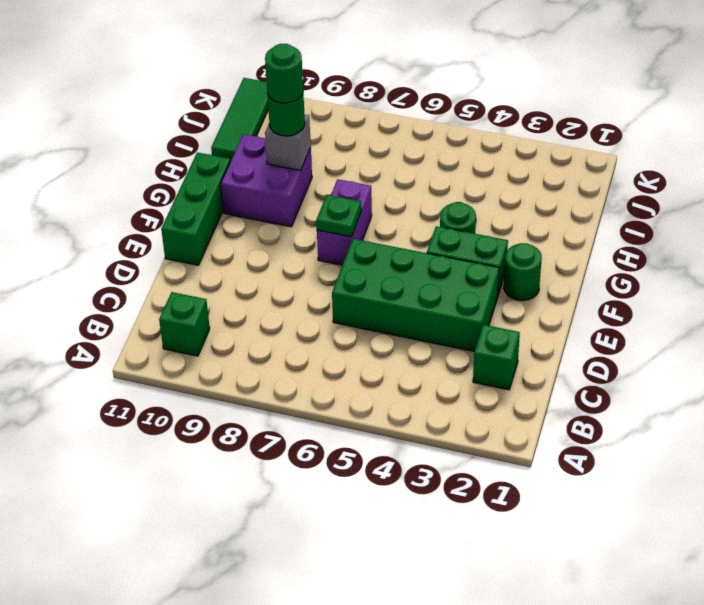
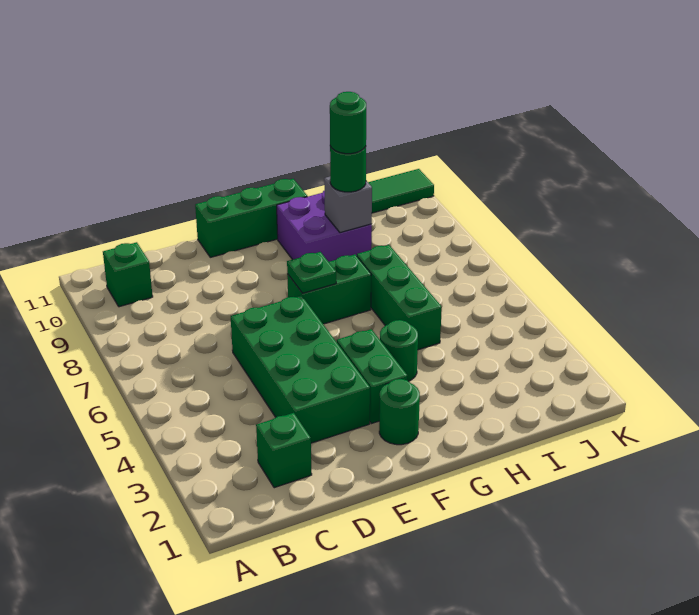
purple 1x2 brick [317,179,372,265] -> green 1x2 brick [287,255,371,324]
none -> green 1x3 brick [357,245,442,350]

